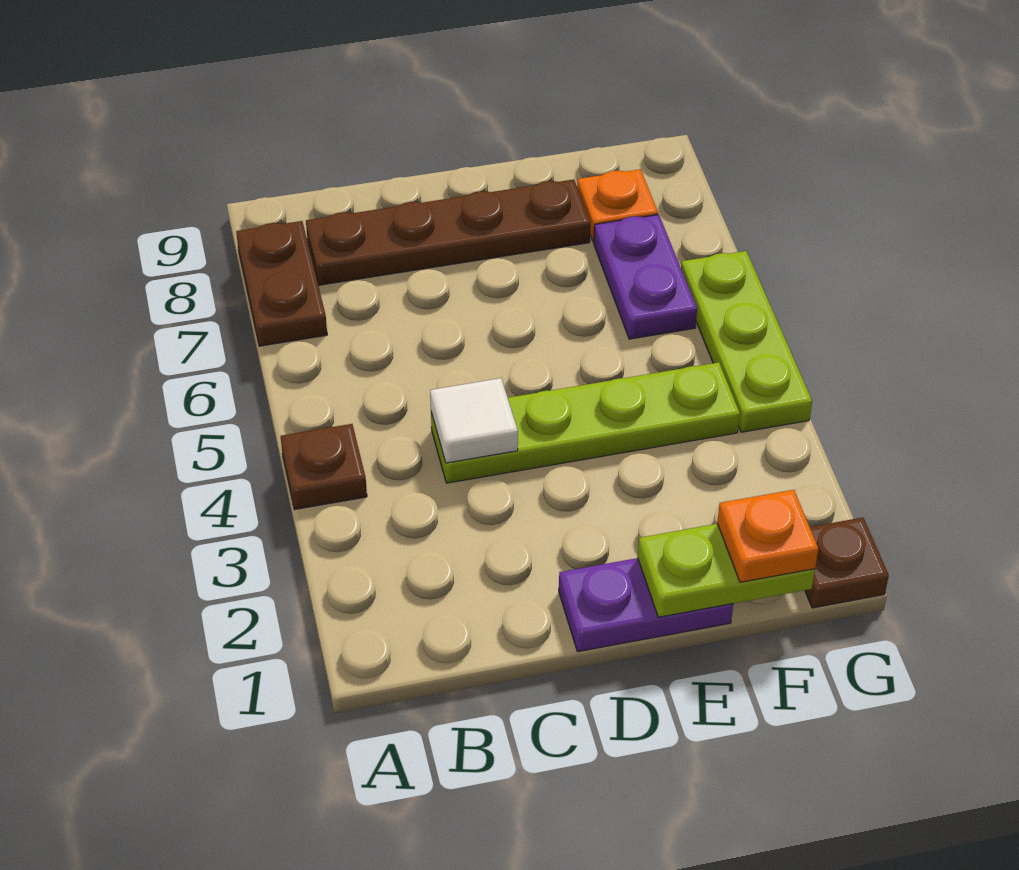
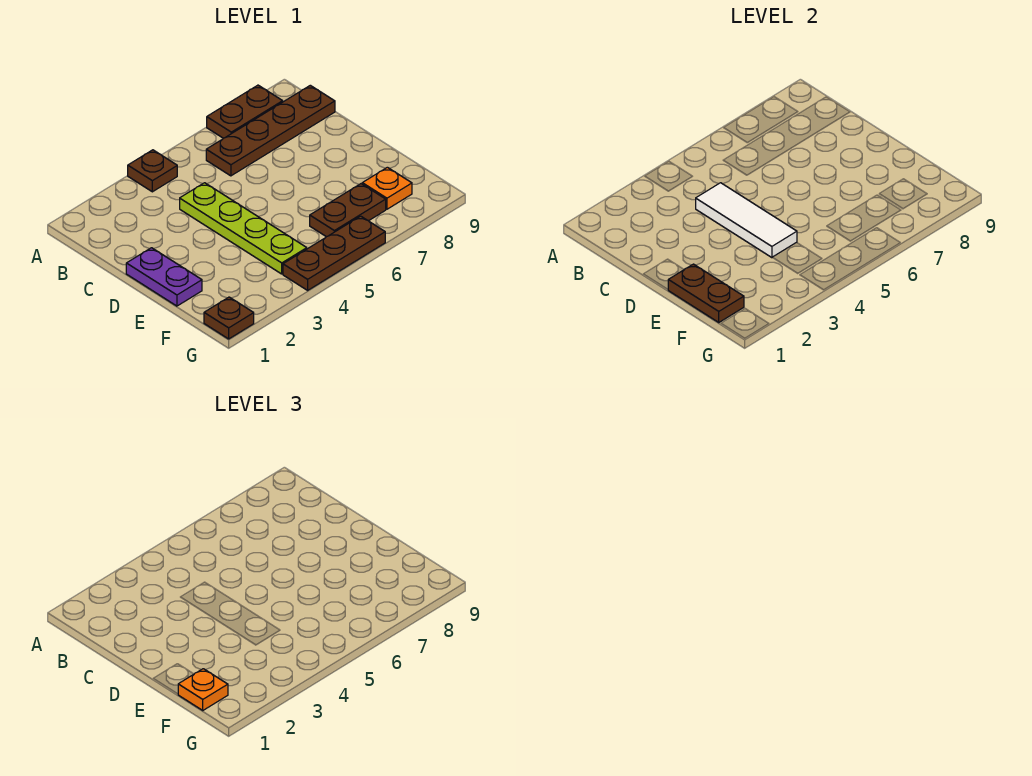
brown 1x4 plate [306,179,591,285] -> brown 1x4 plate turned to [206,85,335,176]
white 1x1 tile [430,378,518,463] -> white 1x3 tile [696,183,797,258]
lime 1x2 plate [638,524,815,617] -> brown 1x2 plate [668,264,744,322]
purple 1x2 plate [594,215,697,339] -> brown 1x2 plate [310,184,386,237]
lime 1x3 plate [681,251,812,432] -> brown 1x3 plate [283,216,385,290]

